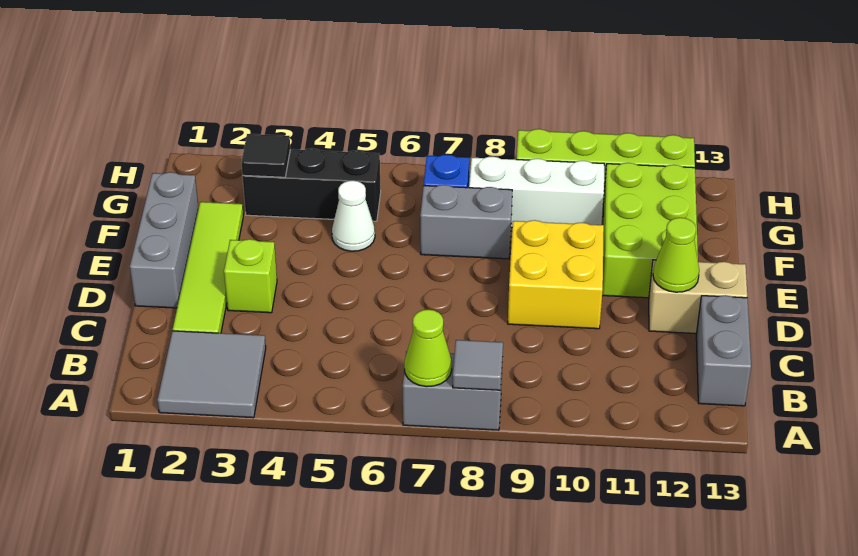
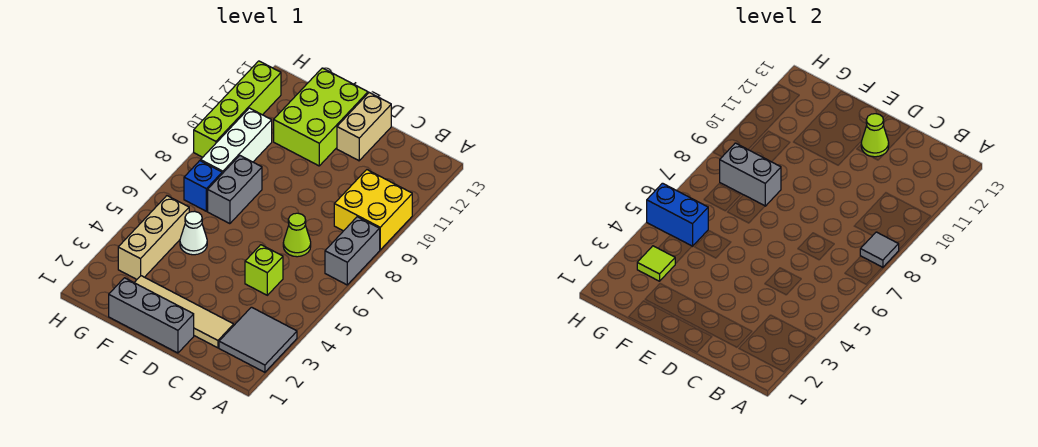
lime 1x1 cone [404,310,452,387] -> lime 1x1 cone moved to [283,213,311,257]
grey 1x2 brick [696,295,751,406] -> grey 1x2 brick moved to [720,143,781,206]
lime 1x4 tile [173,202,243,333] -> tan 1x4 tile [134,276,234,348]
lime 1x1 brick [224,239,277,313] -> lime 1x1 brick moved to [245,245,283,295]
yellow 2x2 brick [508,220,604,329] -> yellow 2x2 brick moved to [334,170,412,250]
lime 2x3 brick [602,163,698,298] -> lime 2x3 brick turned to [274,68,368,166]
black 1x3 brick [243,148,381,221] -> tan 1x3 brick [118,196,189,279]
black 1x1 tile [241,134,290,177] -> lime 1x1 tile [637,246,675,281]
none -> blue 1x2 brick [647,183,708,246]

